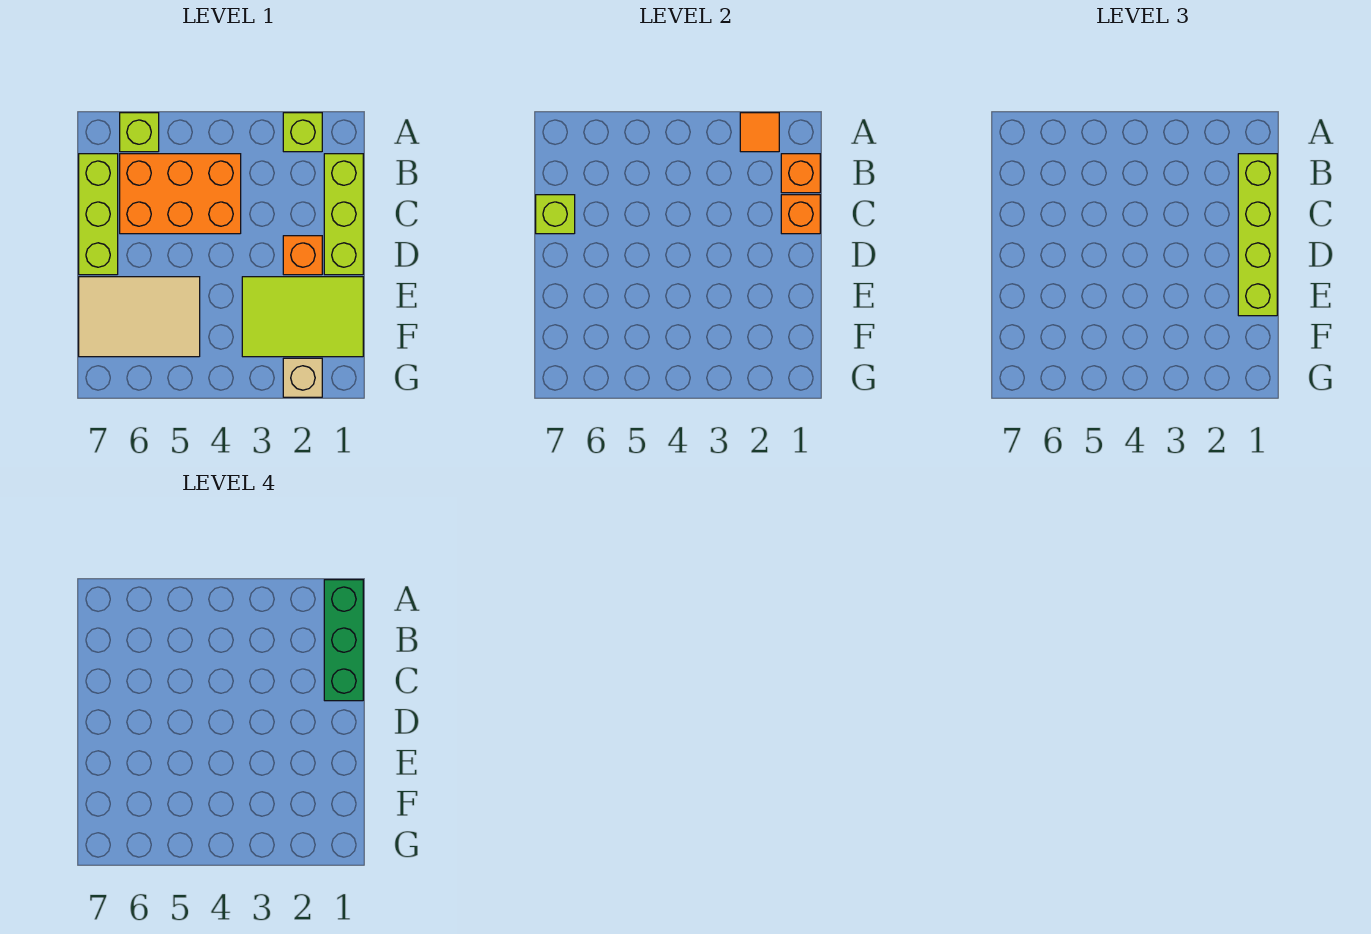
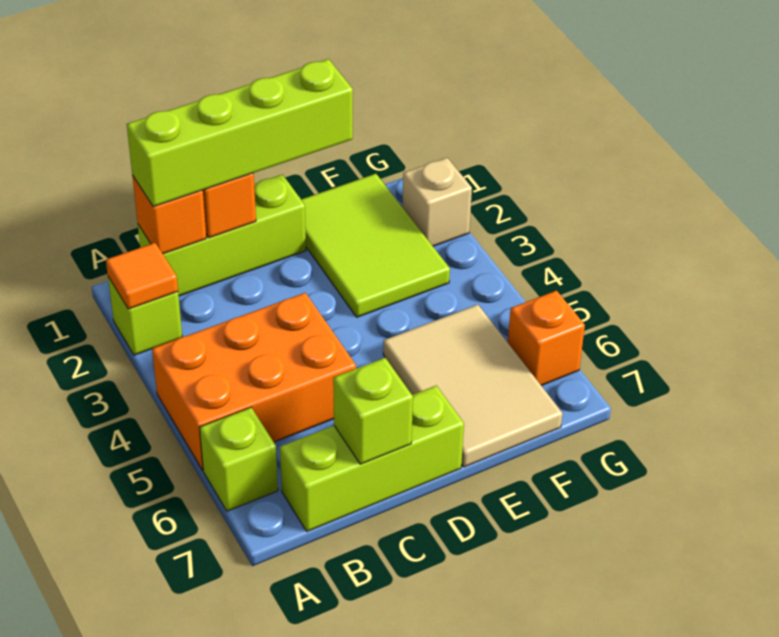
green 1x3 brick [324,580,363,701] -> none
orange 2x3 brick [120,154,241,234] -> orange 2x3 brick turned to [152,293,356,470]
orange 1x1 brick [283,236,322,275] -> orange 1x1 brick moved to [508,291,585,386]

